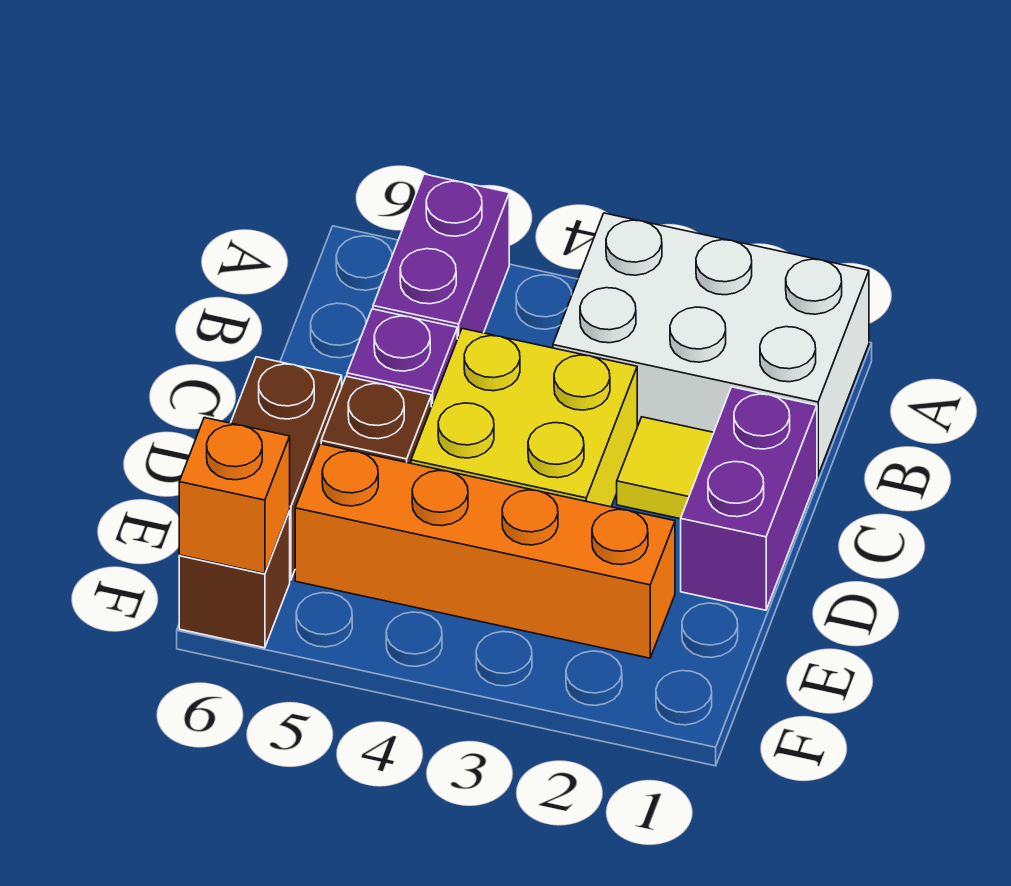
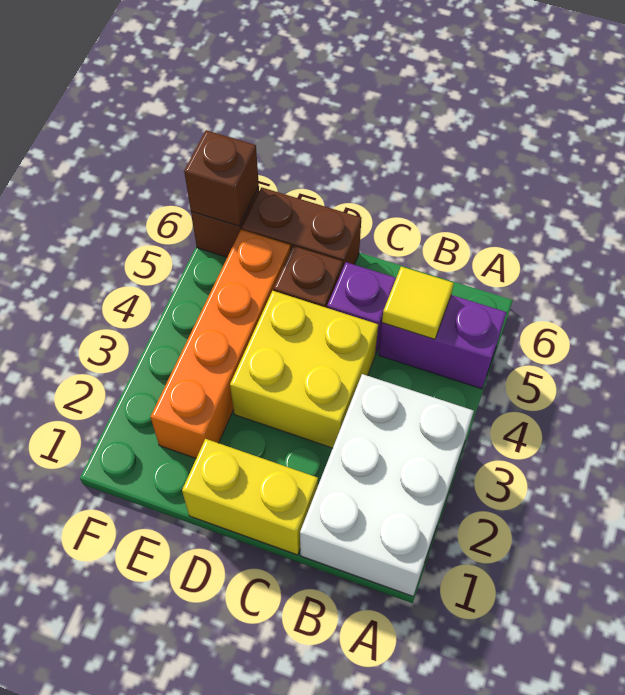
purple 1x2 brick [681,387,817,610] -> yellow 1x2 brick [182,439,318,555]
yellow 1x1 tile [617,417,714,519] -> yellow 1x1 tile moved to [382,267,454,339]
orange 1x1 brick [179,418,290,574] -> brown 1x1 brick [184,130,259,226]

